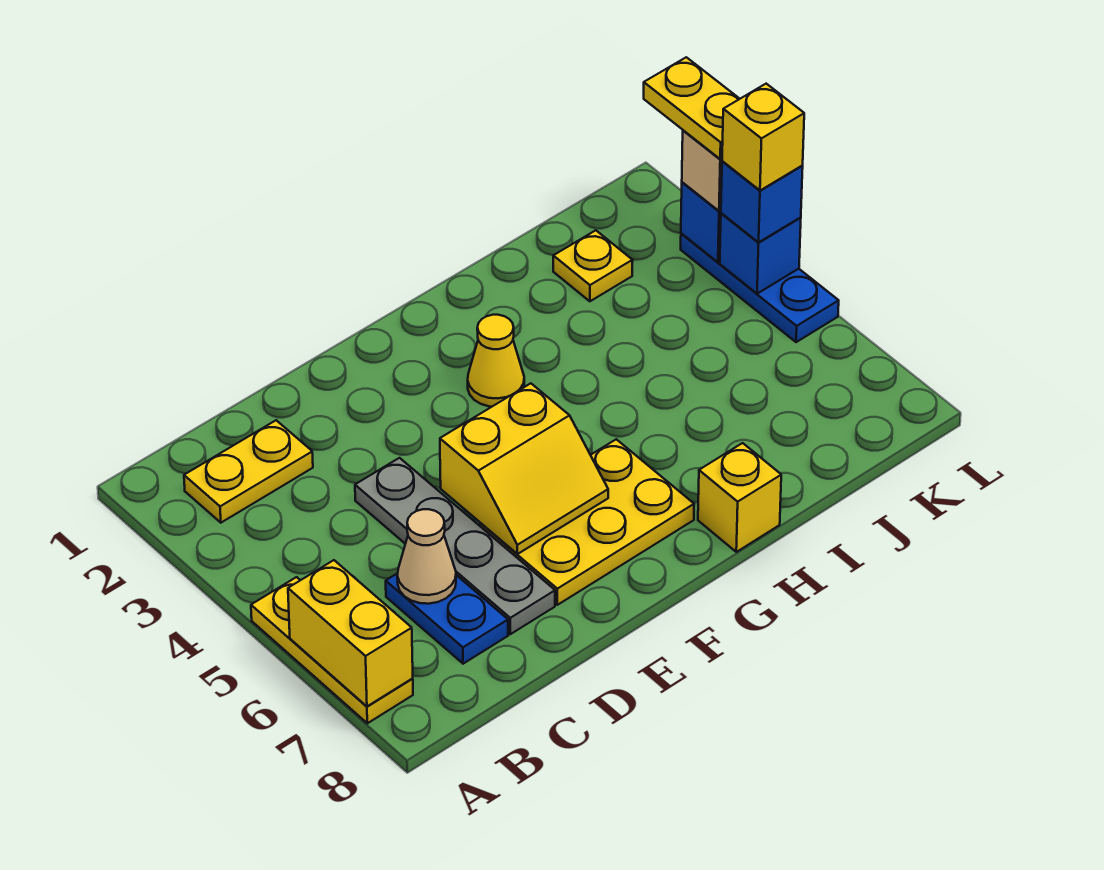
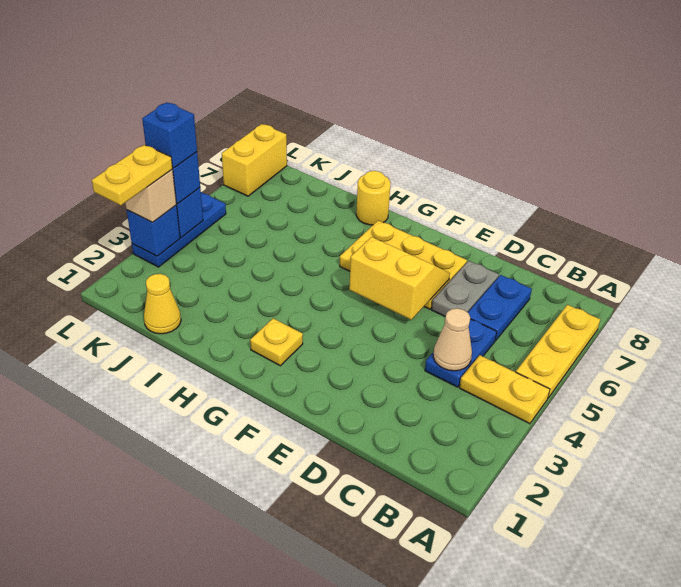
yellow 1x2 brick [288,560,413,706] -> yellow 1x2 brick moved to [222,124,287,196]
yellow 1x2 plate [184,420,313,523] -> yellow 1x2 plate moved to [459,355,550,424]
none -> blue 1x2 plate [425,319,497,387]
tan 1x1 cone [397,509,456,604] -> tan 1x1 cone moved to [433,308,472,371]
grey 1x4 plate [355,458,555,634] -> grey 1x2 plate [432,261,499,316]
yellow 1x1 cone [468,315,524,407] -> yellow 1x1 cone moved to [144,274,181,334]
yellow 1x1 brick [698,443,781,552] -> yellow 1x1 round brick [356,171,391,225]
yellow 1x1 plate [553,230,633,301] -> yellow 1x1 plate moved to [250,318,303,366]
yellow 1x1 brick [722,84,804,190] -> blue 1x1 brick [142,102,197,168]

